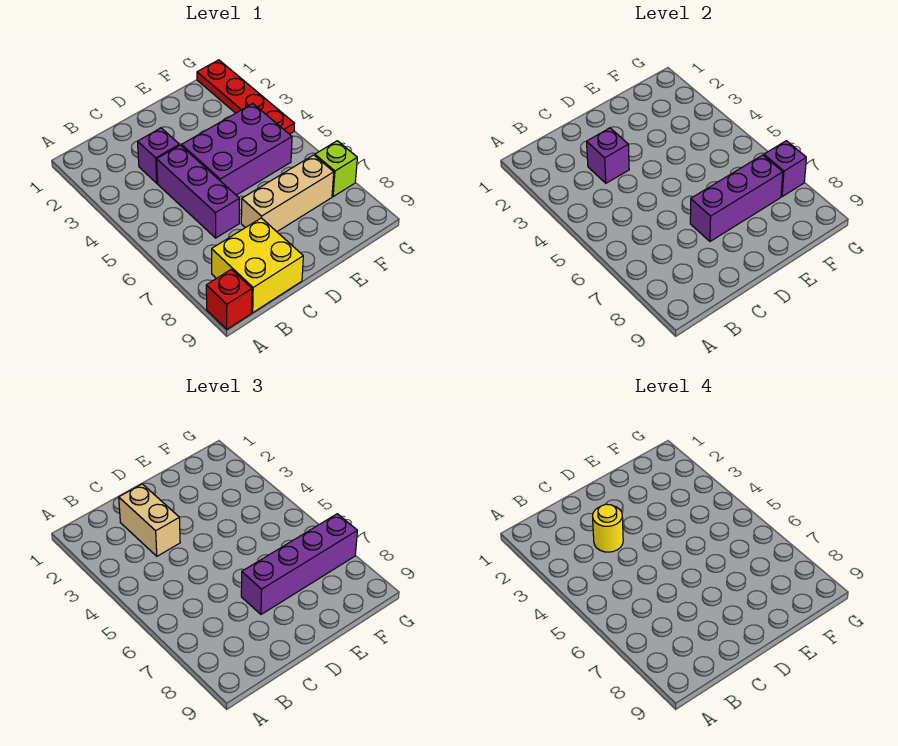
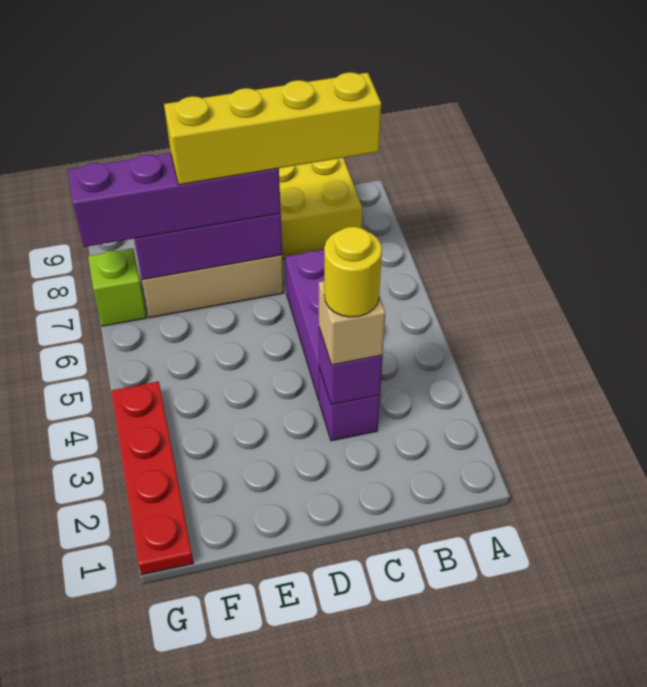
red 1x1 brick [206,269,252,329] -> none
none -> yellow 1x4 brick [164,72,381,185]
tan 1x2 brick [119,484,180,556] -> tan 1x1 brick [319,281,385,365]
purple 2x3 brick [182,104,292,195] -> none
purple 1x1 brick [764,141,806,197] -> none

